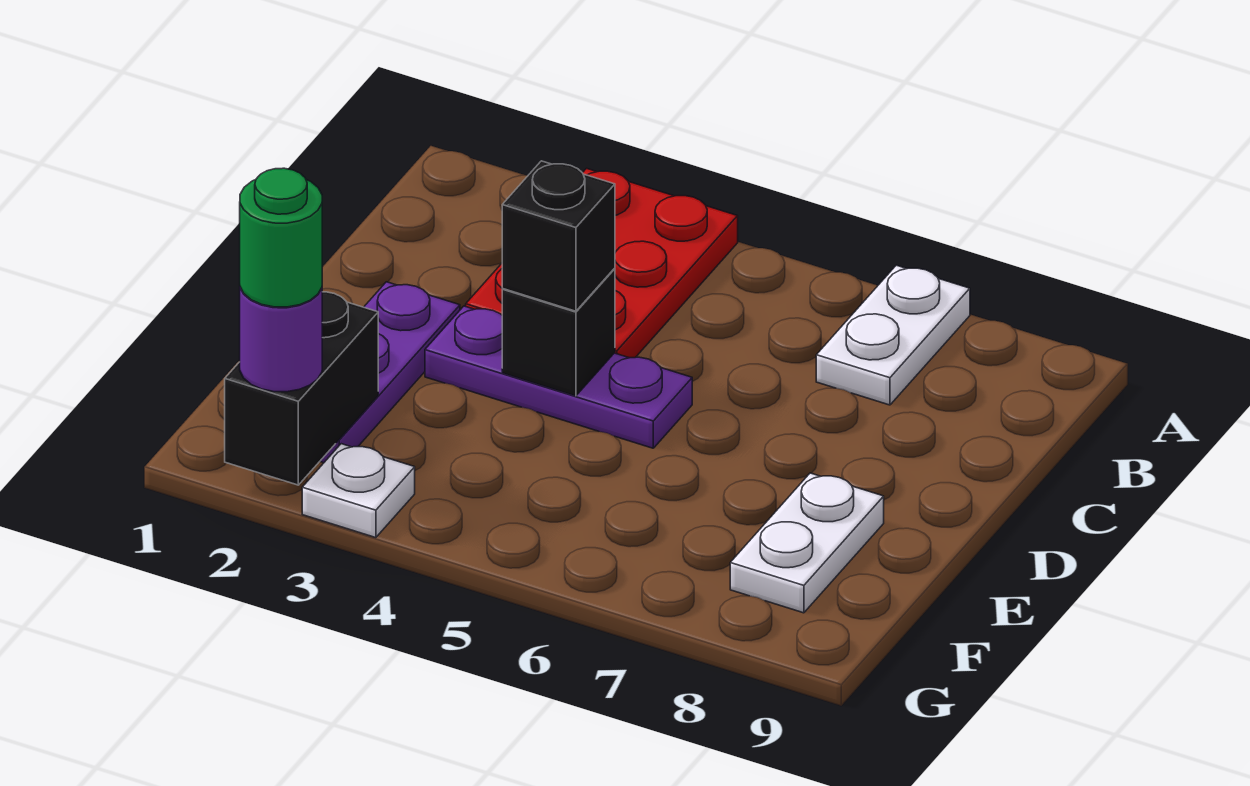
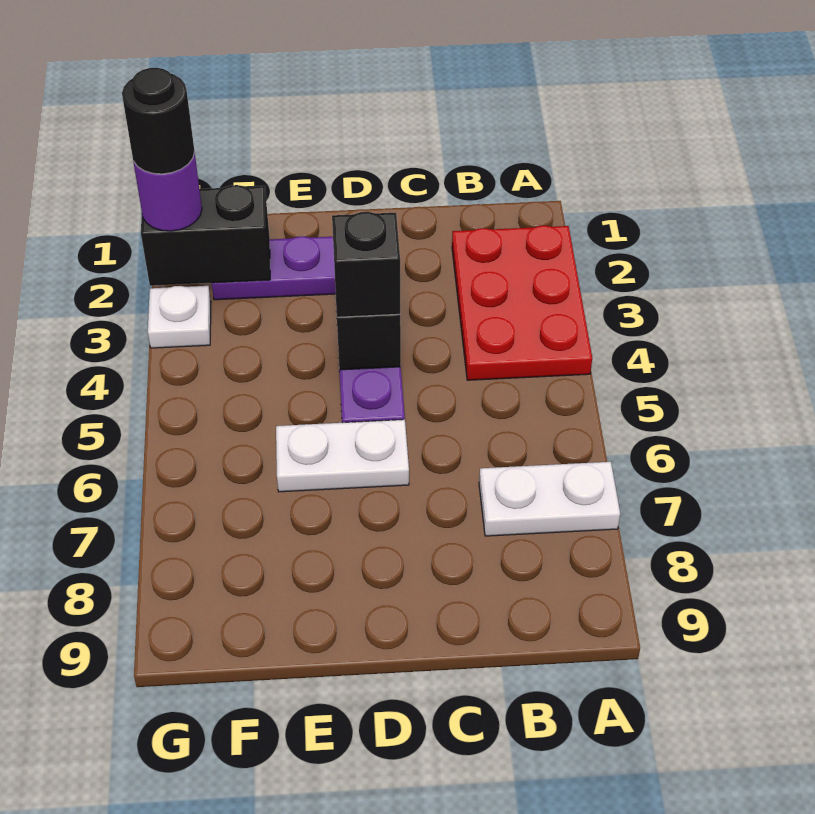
red 2x3 plate [466,168,738,358] -> red 2x3 plate turned to [452,225,592,380]
white 1x2 plate [730,473,884,613] -> white 1x2 plate moved to [276,420,409,492]
green 1x1 round brick [240,168,322,307] -> black 1x1 round brick [122,68,195,174]

